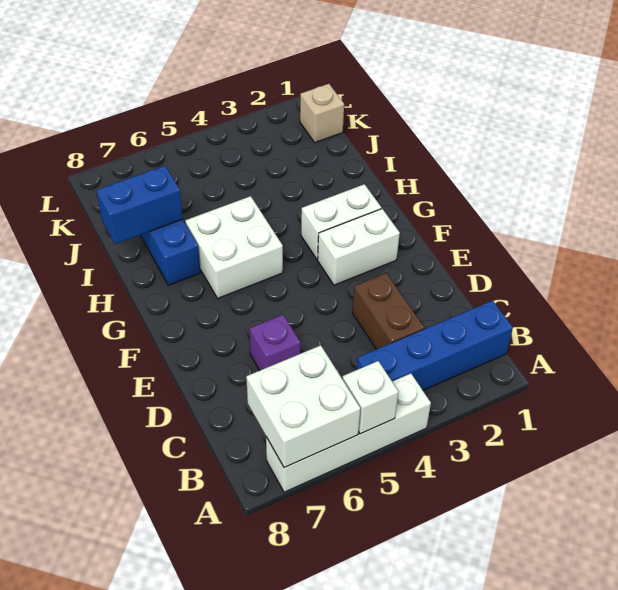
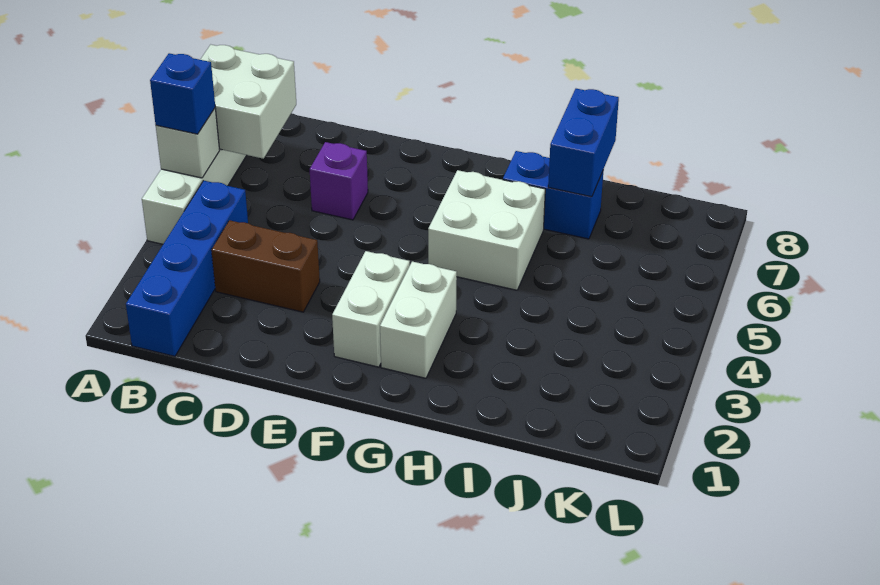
none -> blue 1x1 brick [150,53,215,134]
tan 1x1 brick [300,84,344,143] -> none

